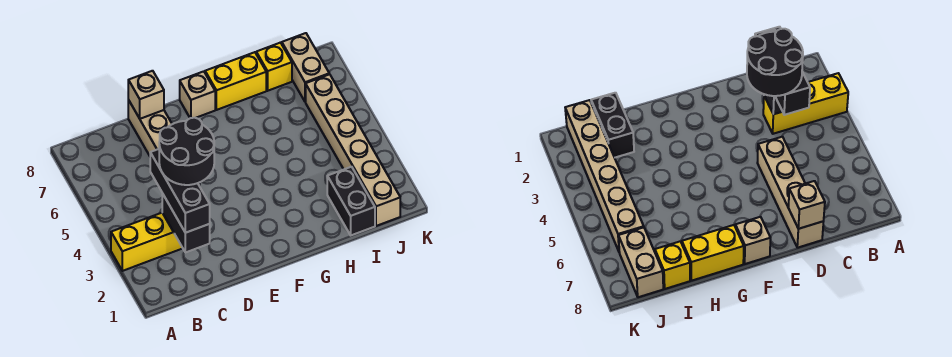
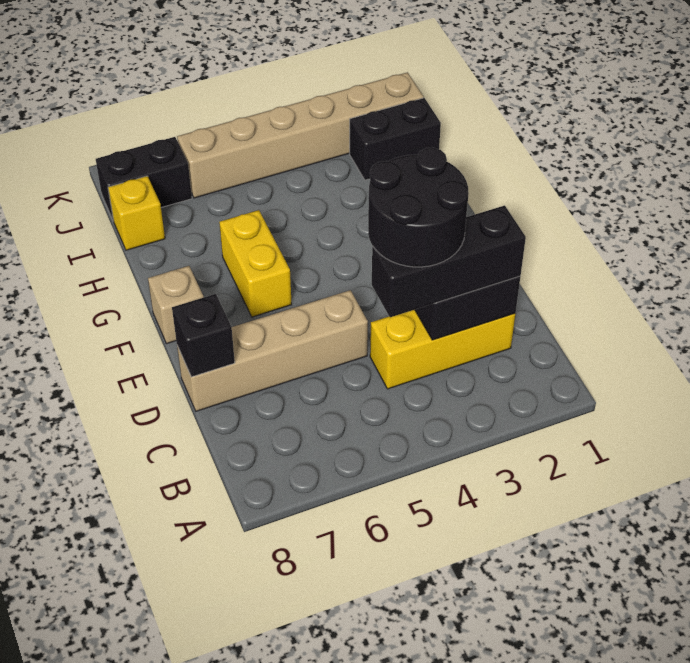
yellow 1x3 brick [111,213,183,271] -> yellow 1x3 brick turned to [370,310,515,389]
tan 1x1 brick [128,71,164,119] -> black 1x1 brick [172,294,235,377]
yellow 1x2 brick [205,52,266,110] -> yellow 1x2 brick moved to [219,210,292,317]
tan 1x2 brick [282,33,329,102] -> black 1x2 brick [96,137,192,221]

